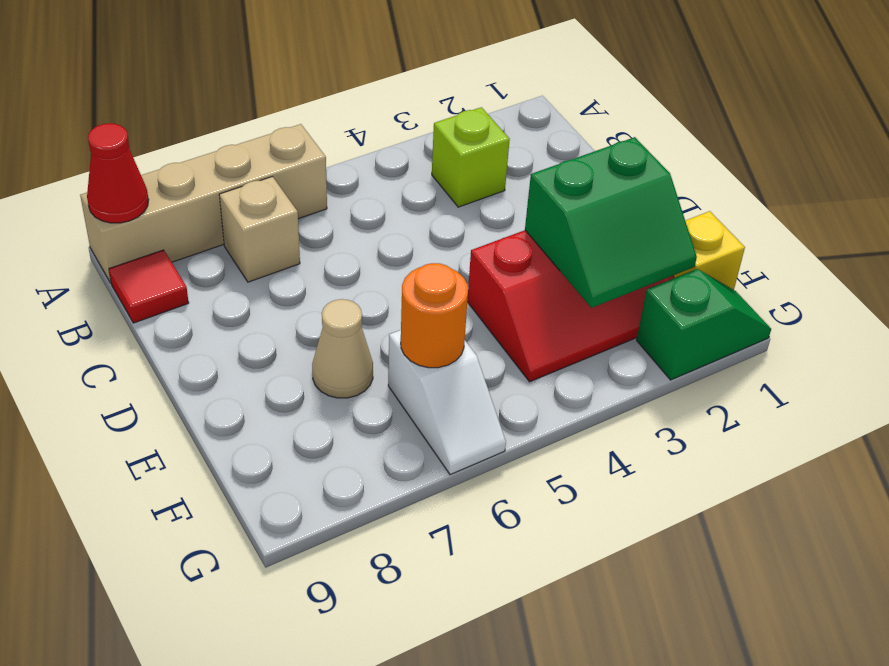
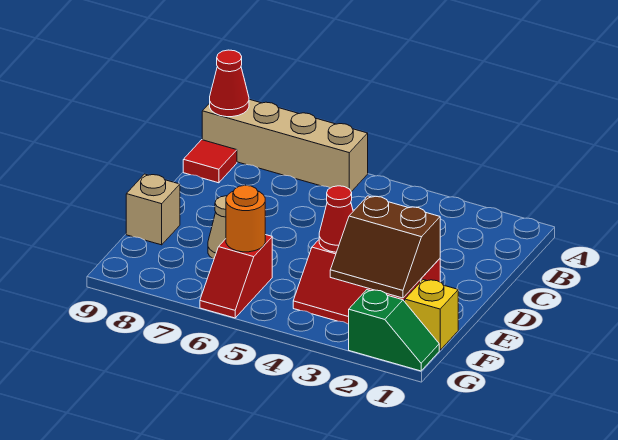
lime 1x1 brick [432,107,510,207] -> none
tan 1x1 brick [219,177,300,282] -> tan 1x1 brick moved to [126,174,180,245]
green 2x2 slope [525,137,697,308] -> brown 2x2 slope [330,196,440,298]
none -> red 1x1 cone [319,186,353,252]
white 1x2 slope [388,330,506,475] -> red 1x2 slope [200,235,272,318]

